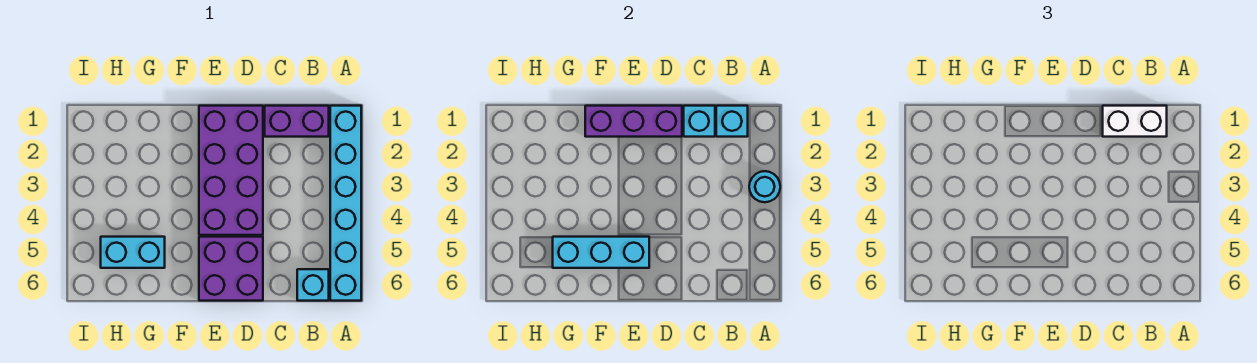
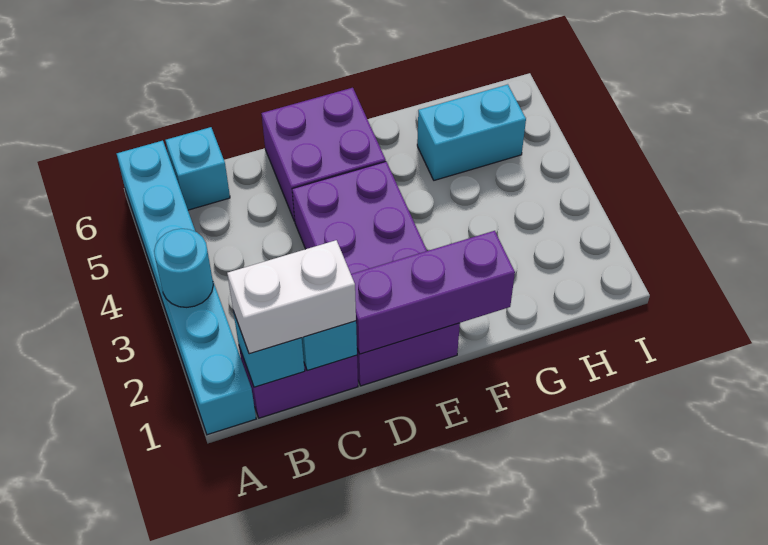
cyan 1x3 brick [553,237,649,268] -> none

